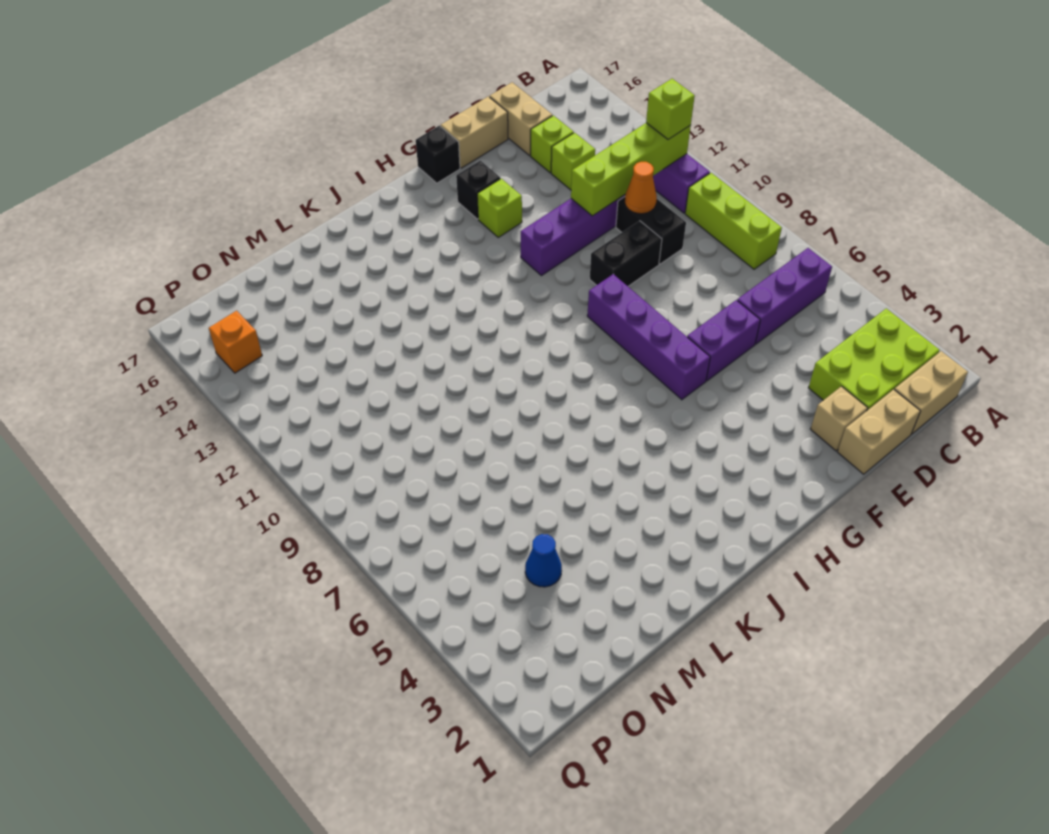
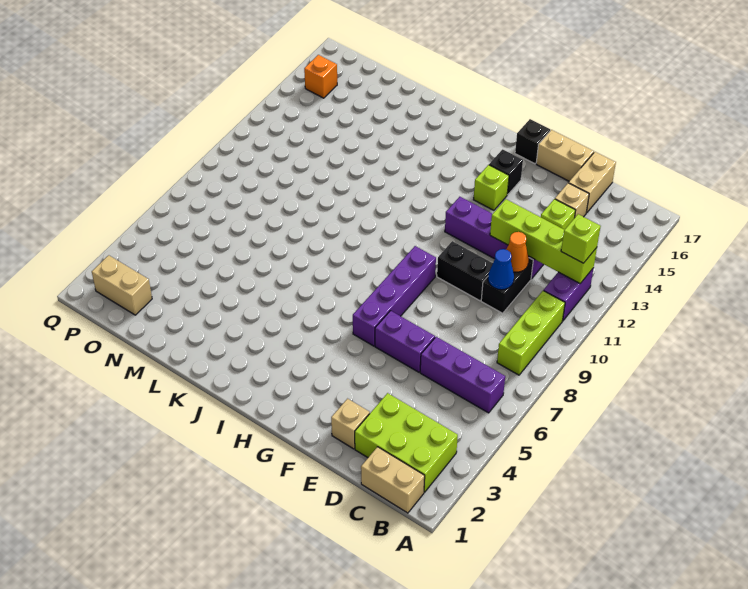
tan 1x2 brick [838,389,920,474] -> tan 1x2 brick moved to [92,255,152,315]
lime 1x1 brick [531,115,574,173] -> tan 1x1 brick [555,183,589,217]
blue 1x1 cone [525,534,562,587] -> blue 1x1 cone moved to [488,249,514,290]

